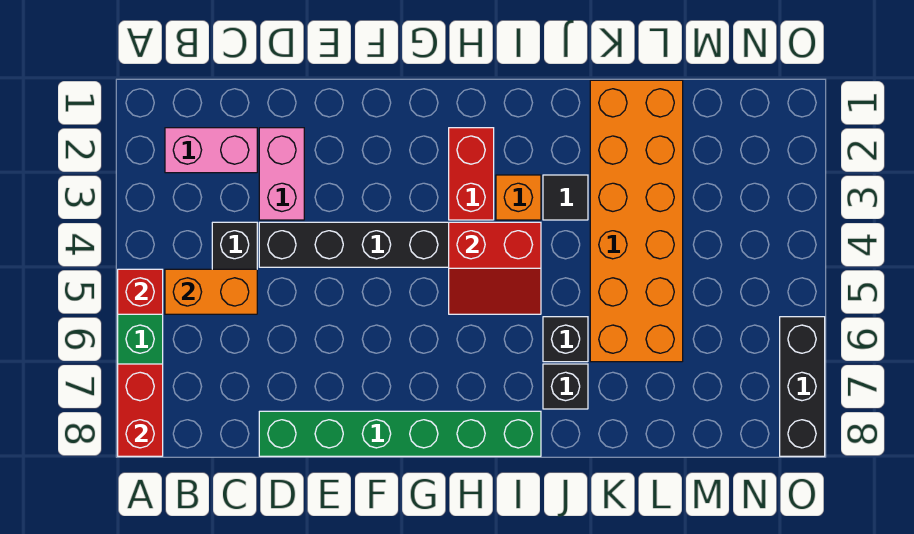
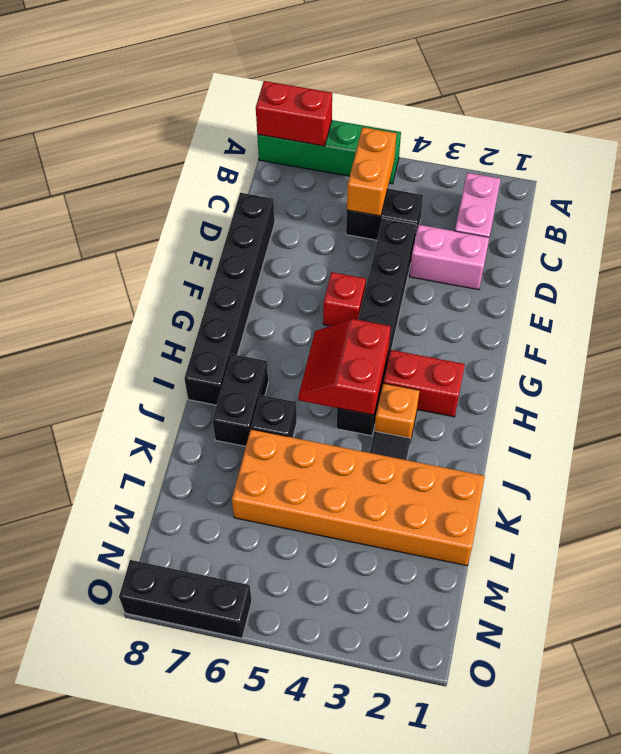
red 1x1 brick [118,269,163,314] -> red 1x1 brick moved to [323,272,366,326]
green 1x6 brick [259,411,541,456] -> black 1x6 brick [184,193,275,405]
black 1x1 brick [543,364,588,409] -> black 1x2 brick [212,354,268,446]

